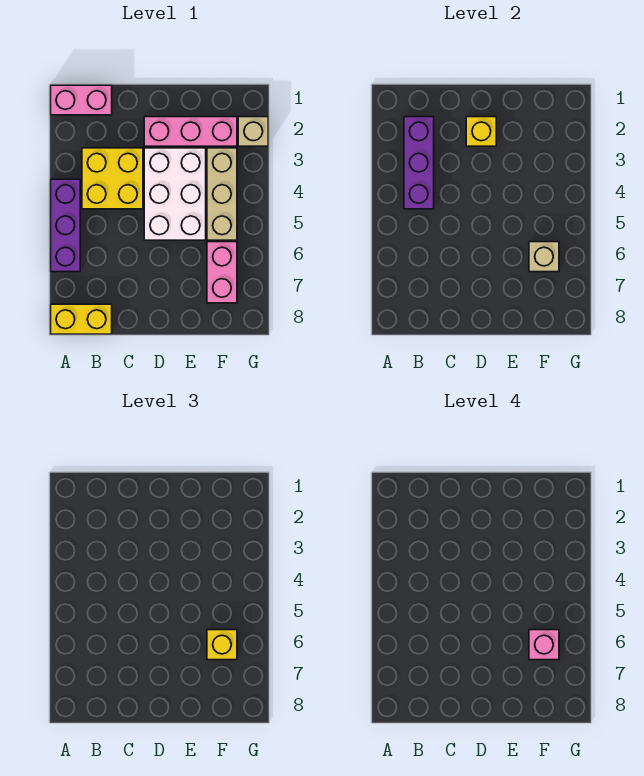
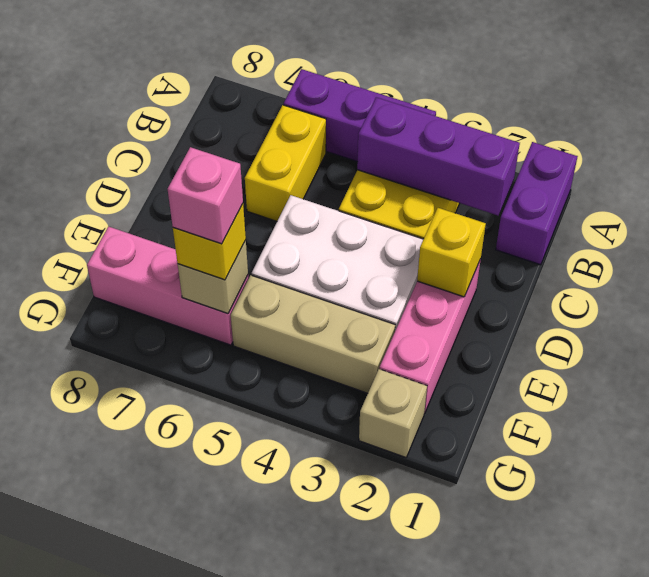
pink 1x2 brick [51,85,112,115] -> purple 1x2 brick [496,142,578,265]
yellow 1x2 brick [51,304,112,334] -> yellow 1x2 brick moved to [245,105,326,221]
pink 1x2 brick [207,242,237,303] -> pink 1x3 brick [87,227,249,345]

